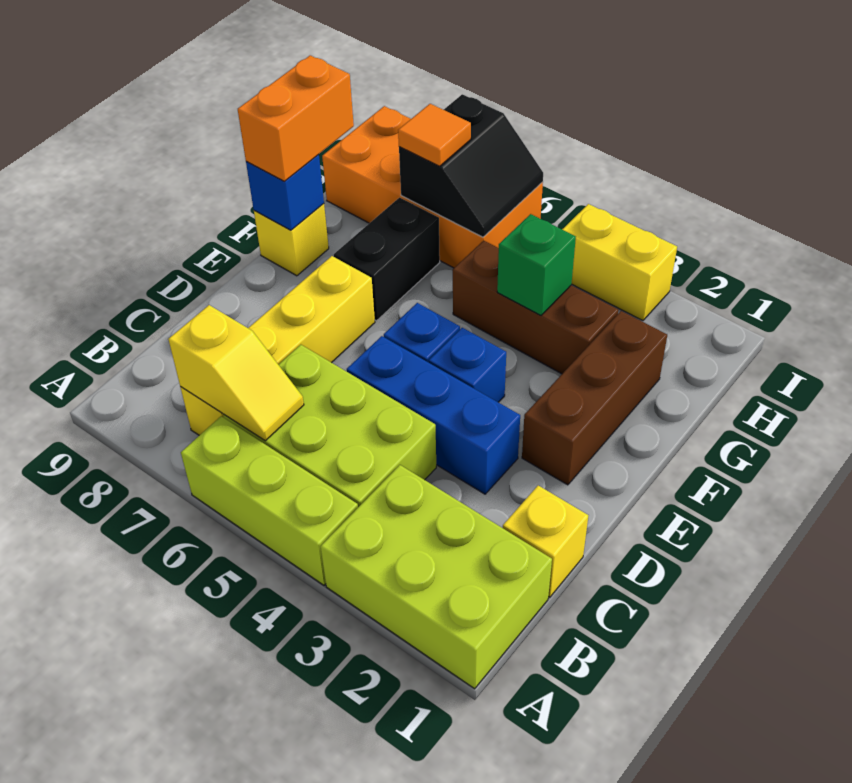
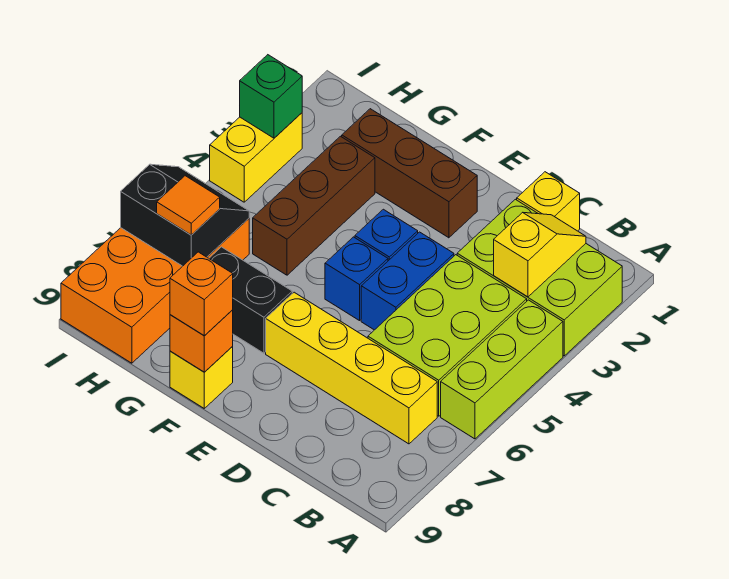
lime 2x3 brick [320,465,552,689] -> lime 2x3 brick turned to [457,199,622,356]
yellow 1x2 slope [168,305,304,441] -> yellow 1x2 slope moved to [494,212,586,297]
blue 1x3 brick [347,336,520,494] -> blue 1x2 brick [361,232,454,330]
blue 1x1 brick [246,154,324,230] -> orange 1x1 brick [170,310,233,372]
orange 1x2 brick [238,55,354,181] -> orange 1x1 brick [170,252,233,336]
green 1x1 brick [497,214,576,315] -> green 1x1 brick moved to [240,55,302,138]

